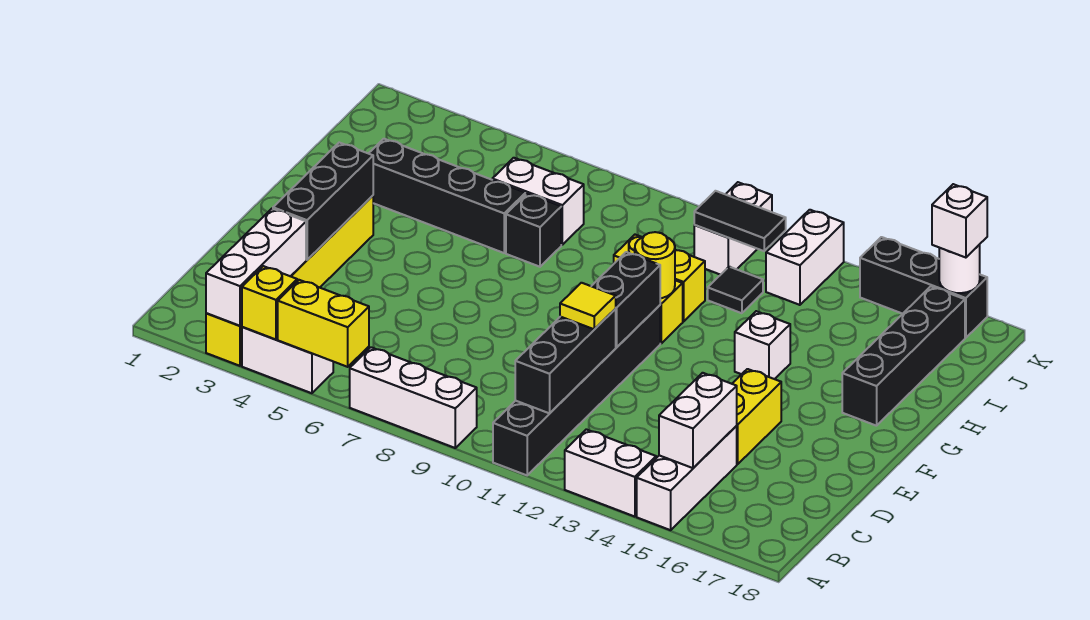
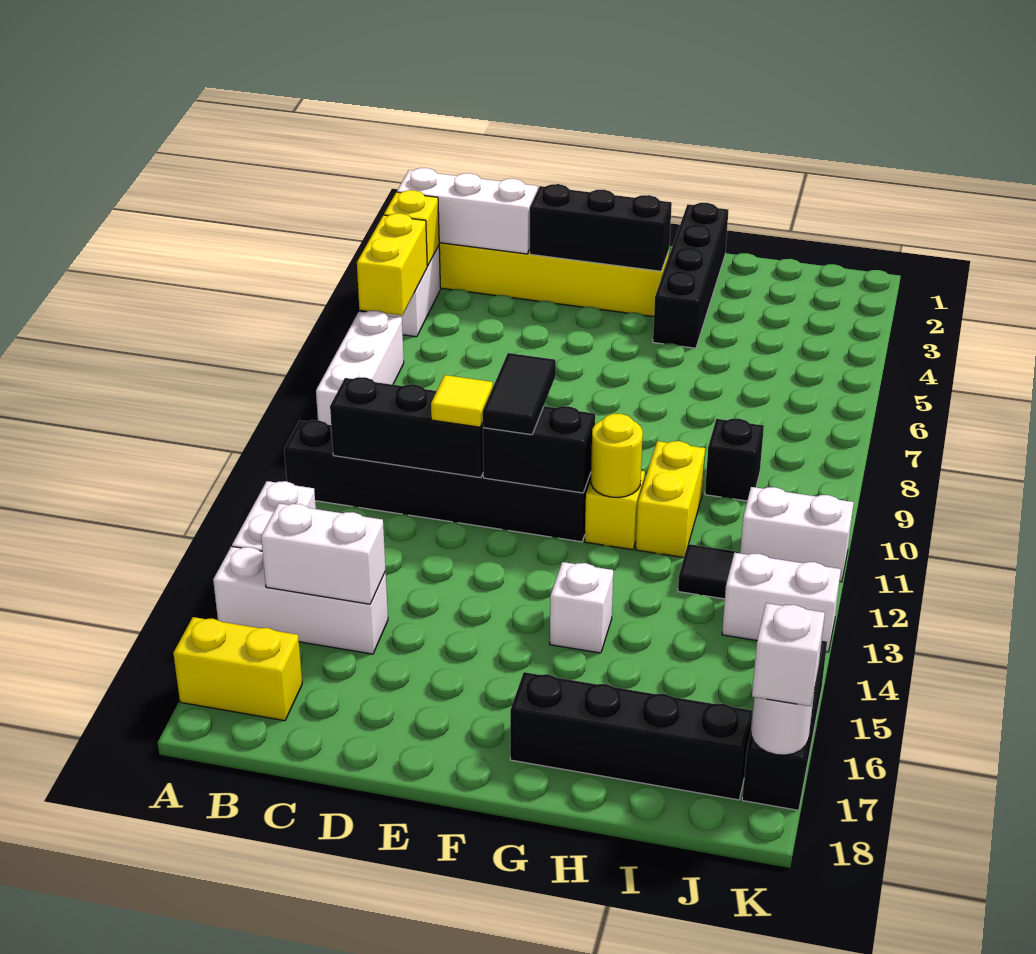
yellow 1x2 brick [732,369,781,464] -> yellow 1x2 brick moved to [173,617,302,721]
black 1x4 brick [369,139,526,253] -> black 1x4 brick moved to [653,203,728,348]
black 1x1 brick [506,193,561,267] -> black 1x1 brick moved to [705,419,764,501]
white 1x2 brick [492,158,584,245] -> none
black 1x2 tile [694,191,786,251] -> black 1x2 tile moved to [483,353,556,435]

